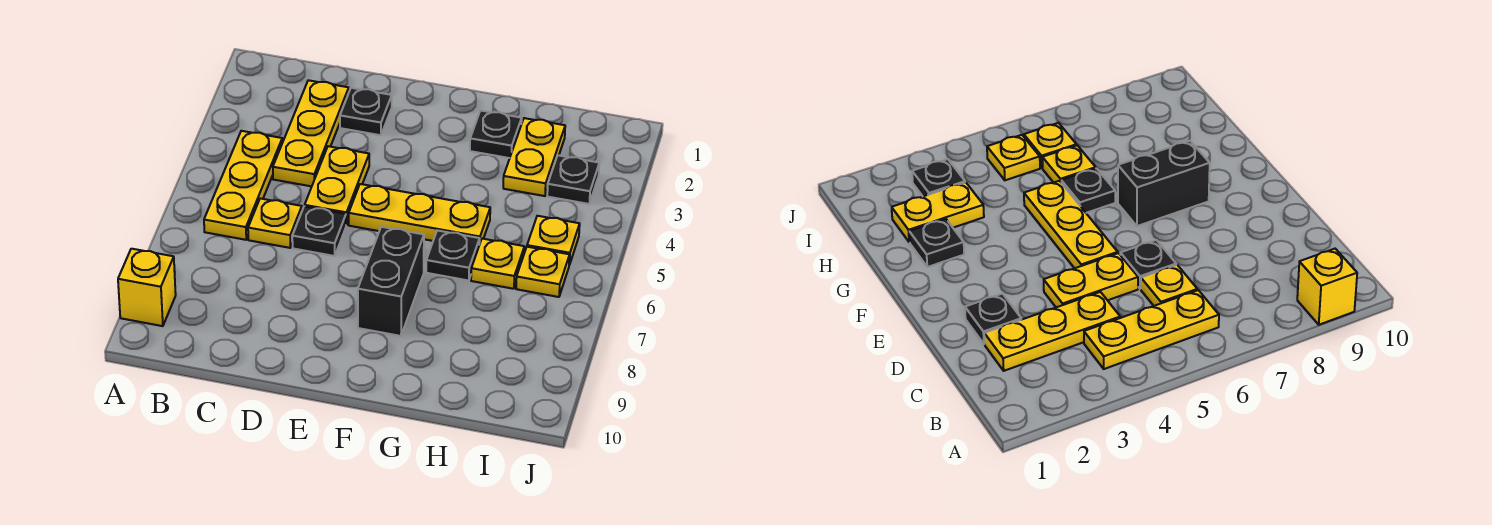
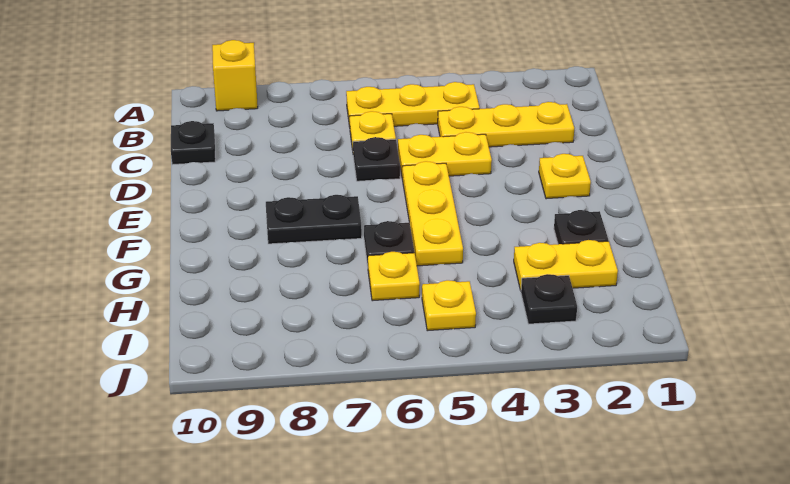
black 1x1 plate [340,88,392,135] -> black 1x1 plate moved to [171,121,215,165]
black 1x2 brick [358,227,424,336] -> black 1x2 plate [266,195,362,244]
yellow 1x1 plate [516,247,569,297] -> yellow 1x1 plate moved to [539,154,591,199]

